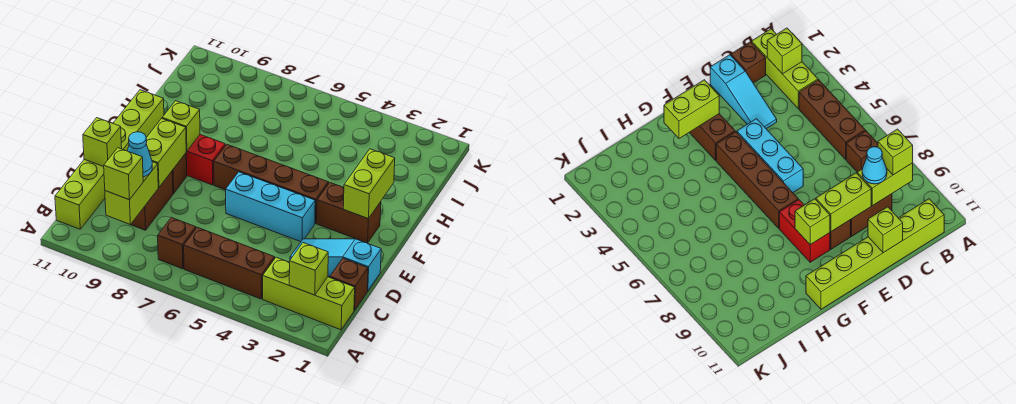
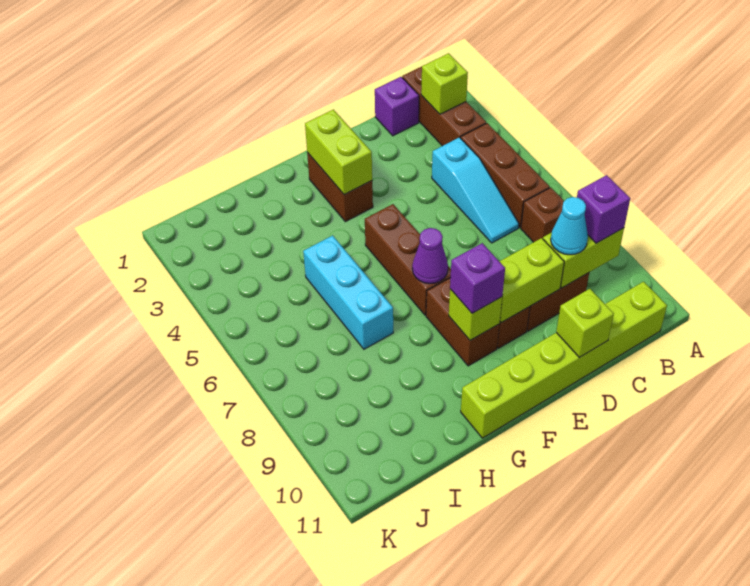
lime 1x3 brick [263,257,355,330] -> brown 1x3 brick [402,67,486,146]
lime 1x1 brick [104,148,143,200] -> purple 1x1 brick [577,175,630,243]
brown 1x1 brick [330,258,368,310] -> purple 1x1 brick [375,77,419,136]
cyan 1x3 slope [290,239,381,291] -> cyan 1x3 slope moved to [432,137,519,243]
cyan 1x3 brick [226,172,315,242] -> cyan 1x3 brick moved to [303,235,393,349]
lime 1x2 brick [343,149,395,219] -> lime 1x2 brick turned to [305,110,372,195]
brown 1x4 brick [214,145,329,223] -> brown 1x3 brick [365,204,451,315]
none -> purple 1x1 cone [412,228,448,284]
red 1x2 brick [186,135,226,185] -> brown 1x2 brick [426,278,499,366]
none -> purple 1x1 brick [450,243,505,313]

